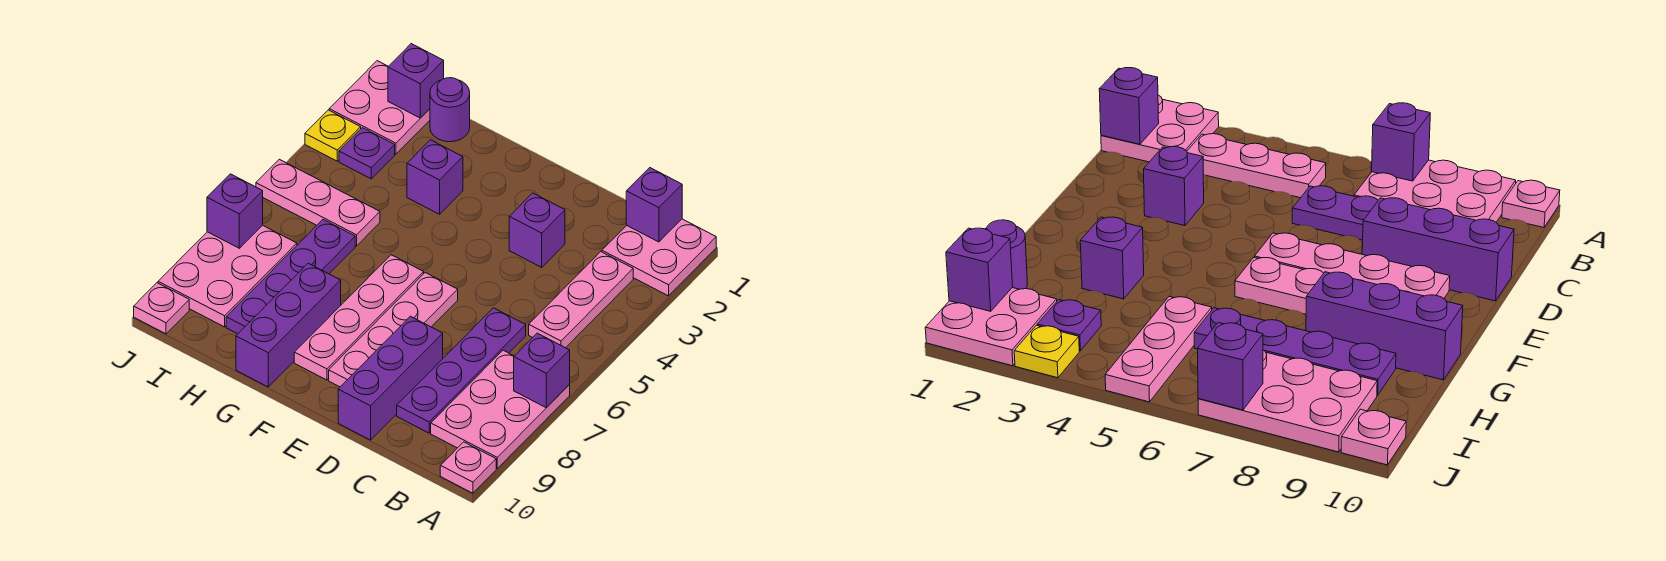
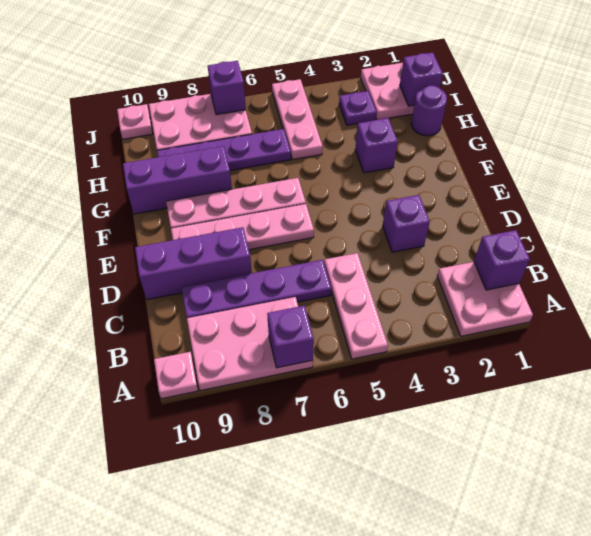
pink 1x3 plate [529,252,633,348] -> pink 1x3 plate turned to [324,253,388,359]
yellow 1x1 plate [305,110,361,161] -> none

